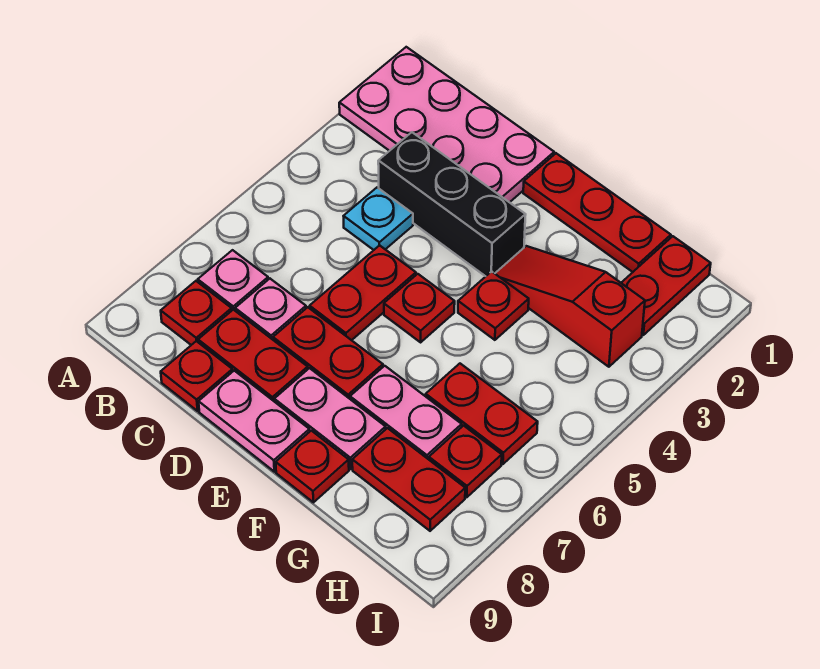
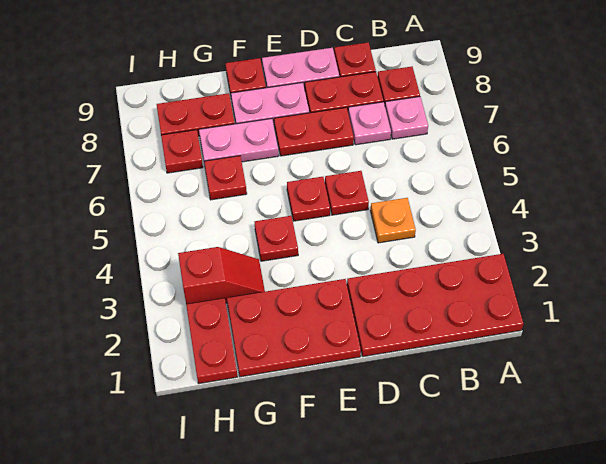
pink 2x4 plate [339,47,554,202] -> red 2x4 plate [347,254,524,357]
black 1x3 brick [378,132,526,276] -> none
cyan 1x1 plate [344,188,413,250] -> orange 1x1 plate [370,198,416,243]
red 1x2 plate [310,245,416,340] -> red 1x1 plate [325,171,369,215]
red 1x3 plate [523,153,671,272] -> red 2x3 plate [227,279,361,377]
red 1x3 slope [495,246,645,367] -> red 1x2 slope [178,247,265,304]
red 1x2 plate [426,364,538,464] -> red 1x1 plate [204,156,247,200]

